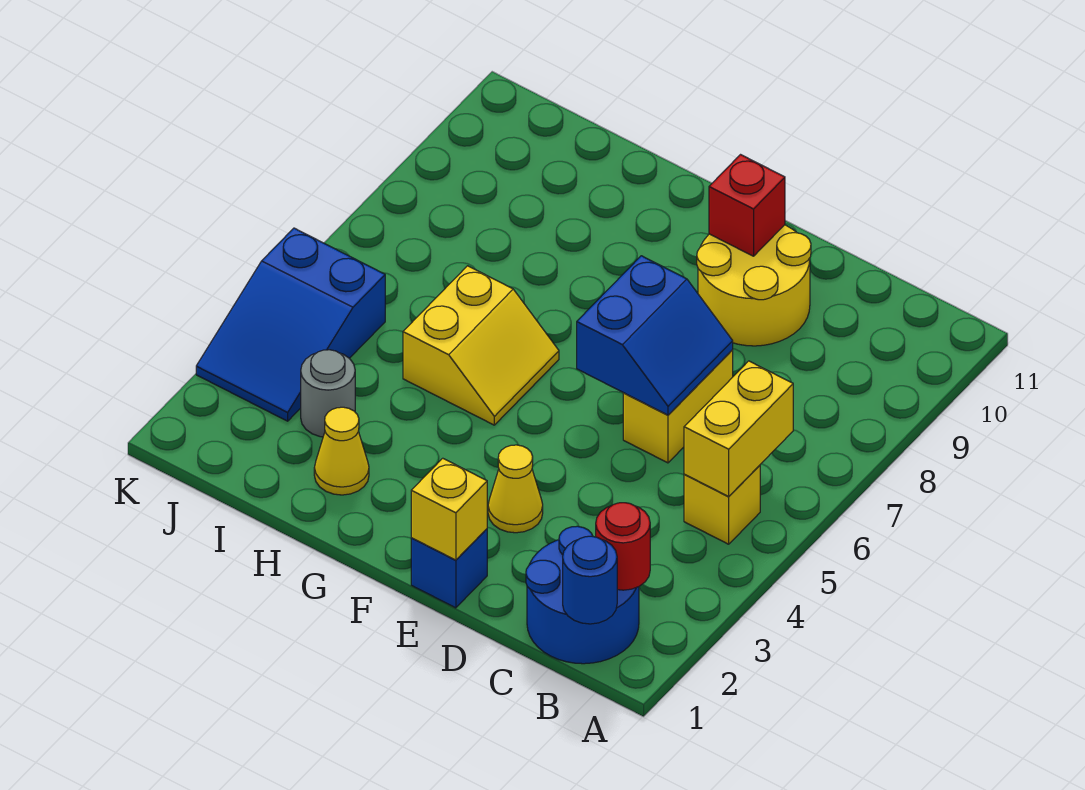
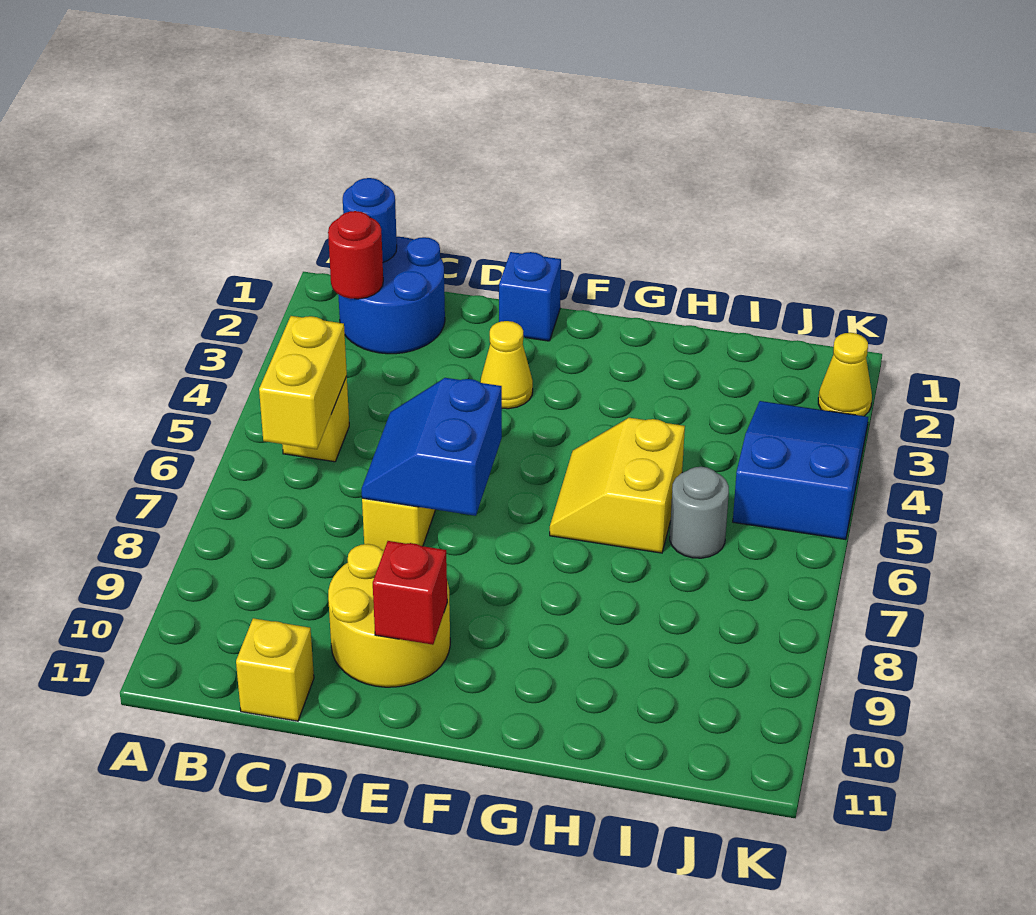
yellow 1x1 brick [411,458,487,560] -> yellow 1x1 brick moved to [236,618,314,721]
yellow 1x1 cone [314,407,369,495] -> yellow 1x1 cone moved to [818,333,872,416]
grey 1x1 round brick [301,350,355,437] -> grey 1x1 round brick moved to [670,467,729,558]

